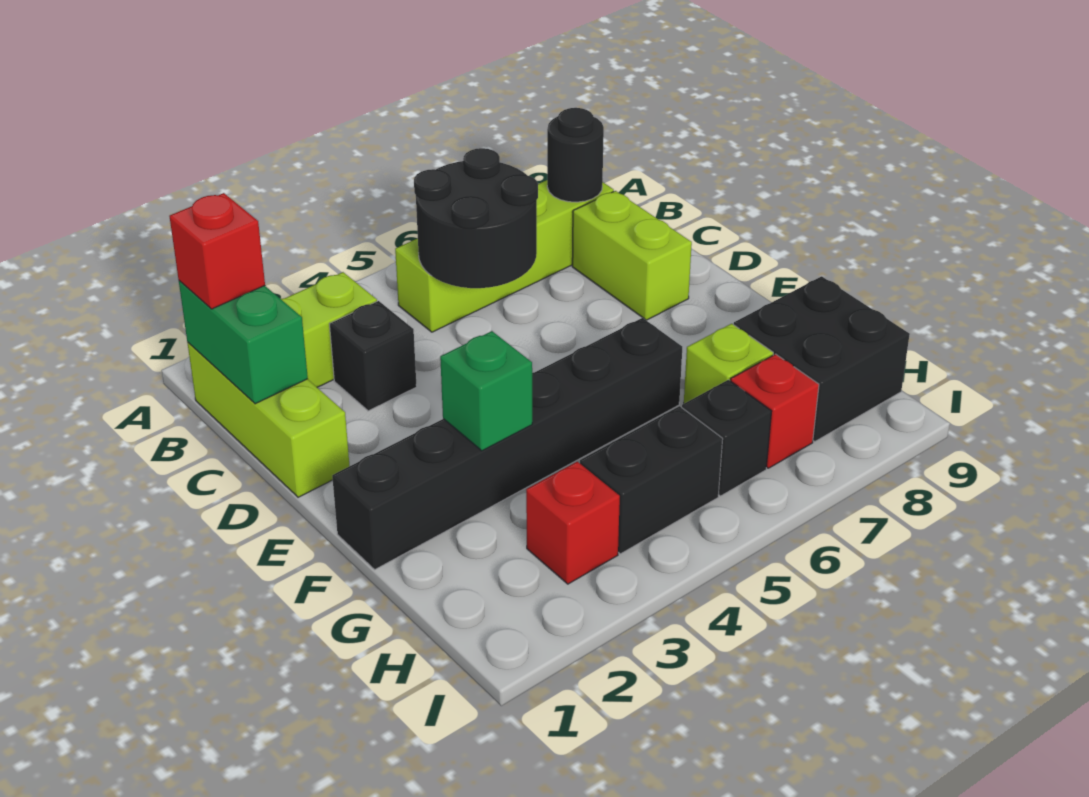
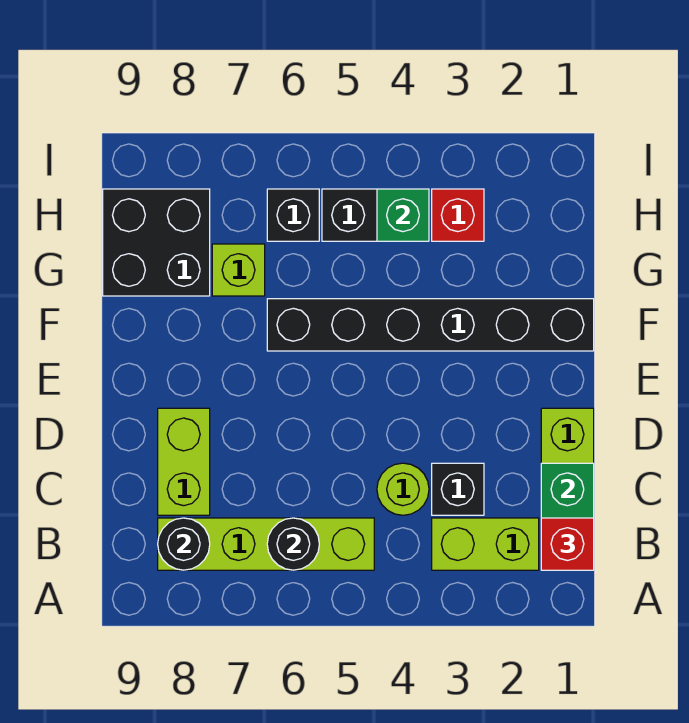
black 2x2 round brick [414,148,538,288] -> black 1x1 round brick [267,518,319,570]
none -> lime 1x1 round brick [377,463,429,515]
green 1x1 brick [440,331,532,451] -> green 1x1 brick moved to [377,189,429,241]
red 1x1 brick [730,354,819,468] -> none

